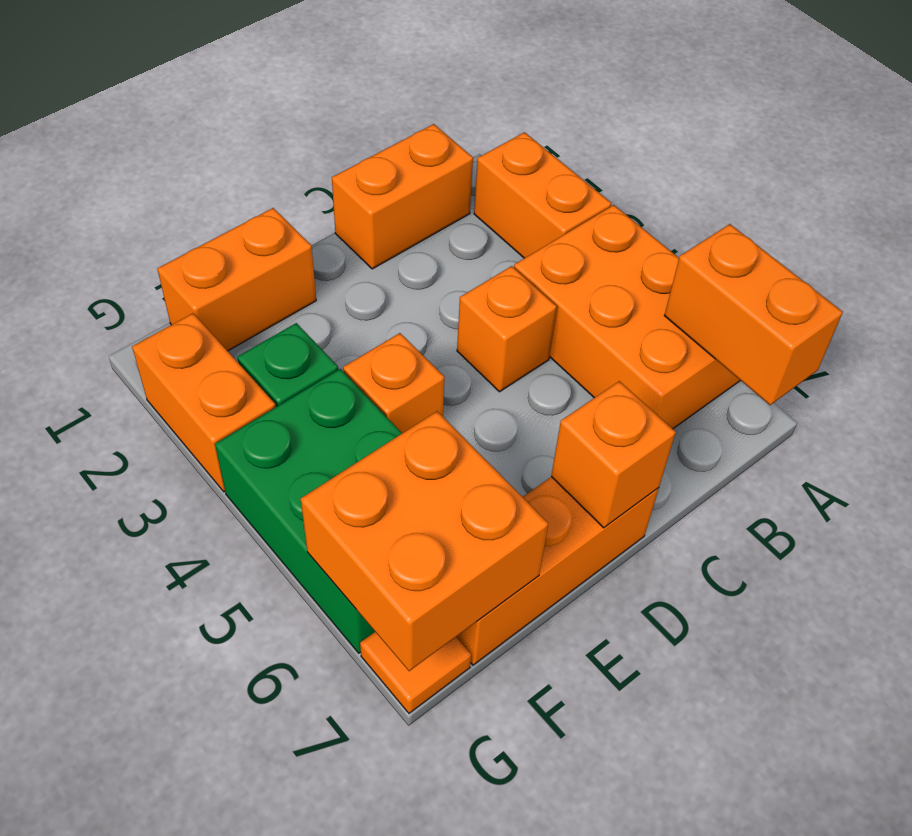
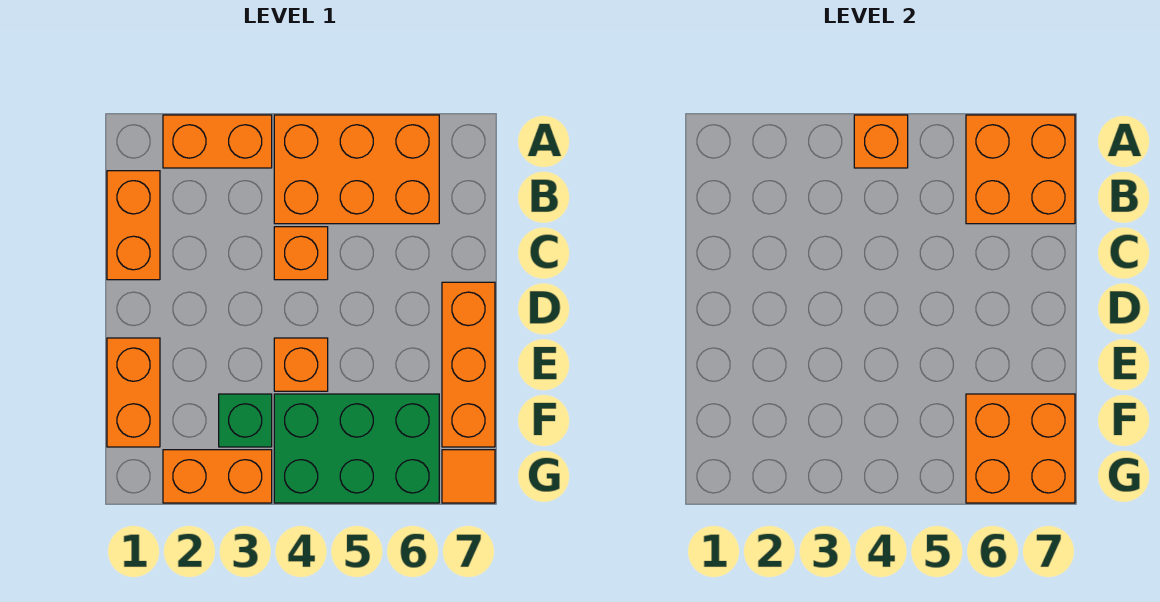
orange 1x2 brick [664,224,843,405] -> orange 2x2 brick [966,115,1075,224]
orange 1x1 brick [551,381,676,528] -> orange 1x1 brick moved to [854,115,908,168]

